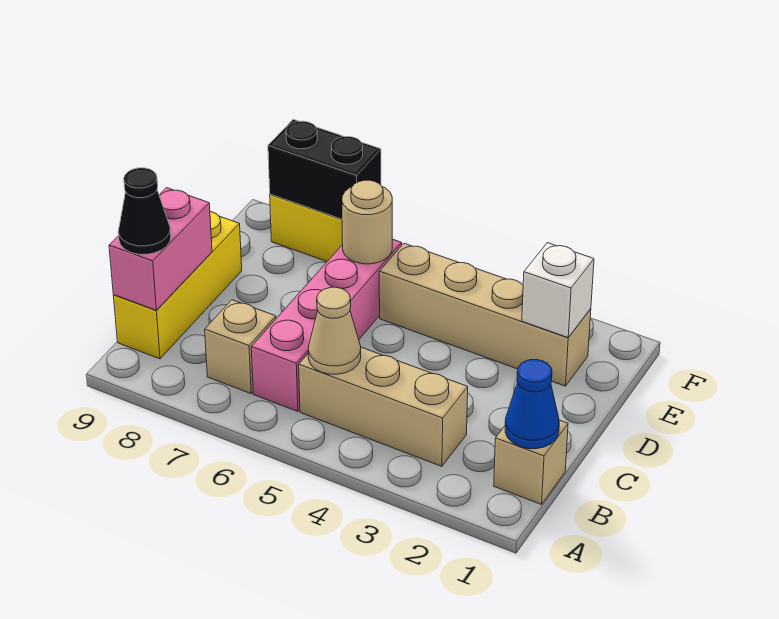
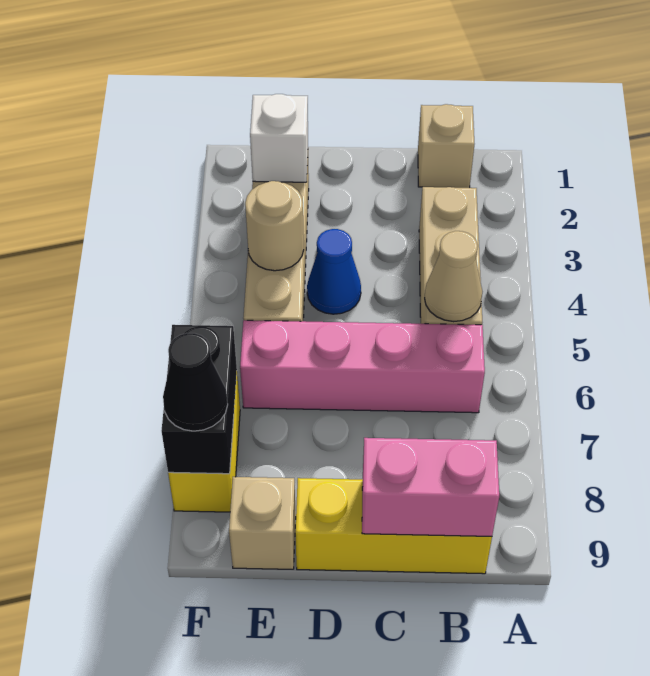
blue 1x1 cone [505,360,559,449] -> blue 1x1 cone moved to [307,229,361,314]
tan 1x1 brick [205,300,276,394] -> tan 1x1 brick moved to [229,477,296,569]
black 1x1 cone [118,168,171,254] -> black 1x1 cone moved to [163,333,228,431]
tan 1x1 round brick [342,180,392,264] -> tan 1x1 round brick moved to [245,181,304,271]

